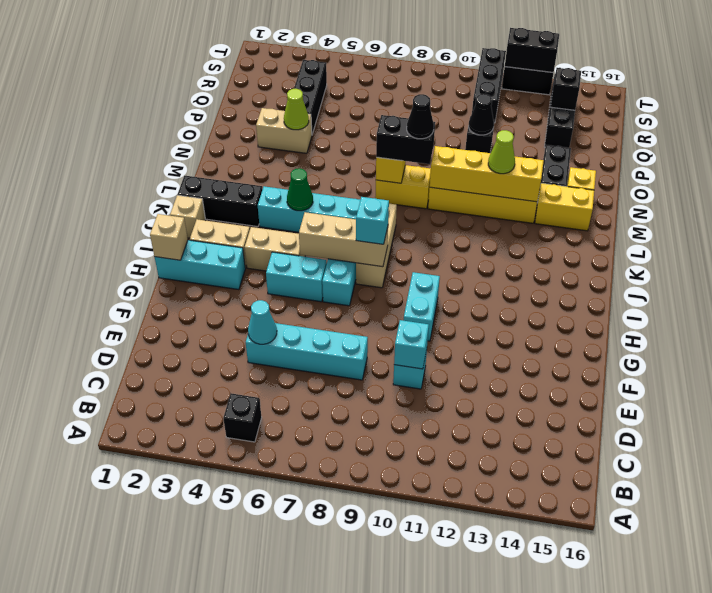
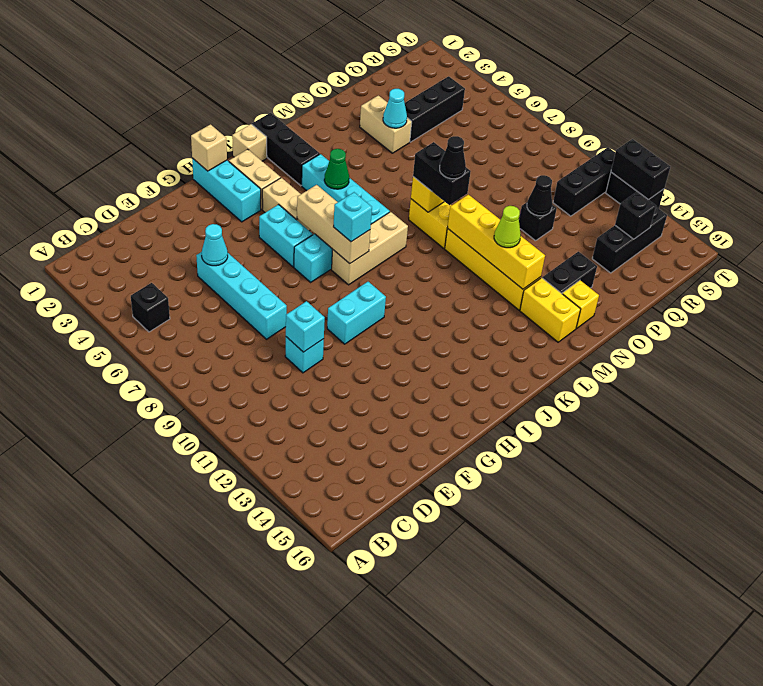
lime 1x1 cone [284,89,309,130] -> cyan 1x1 cone [383,89,407,128]

